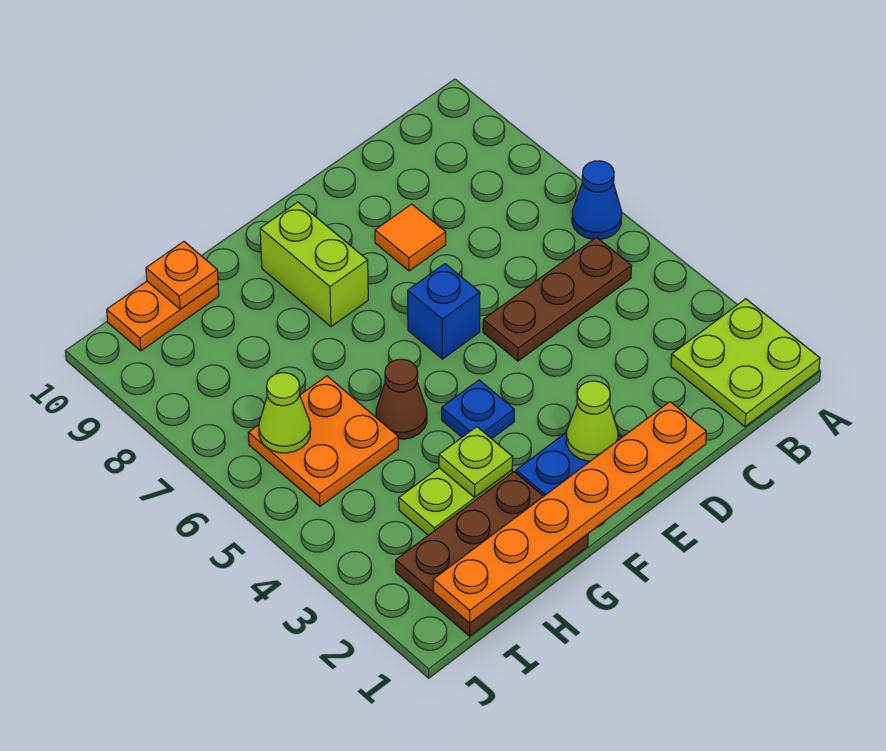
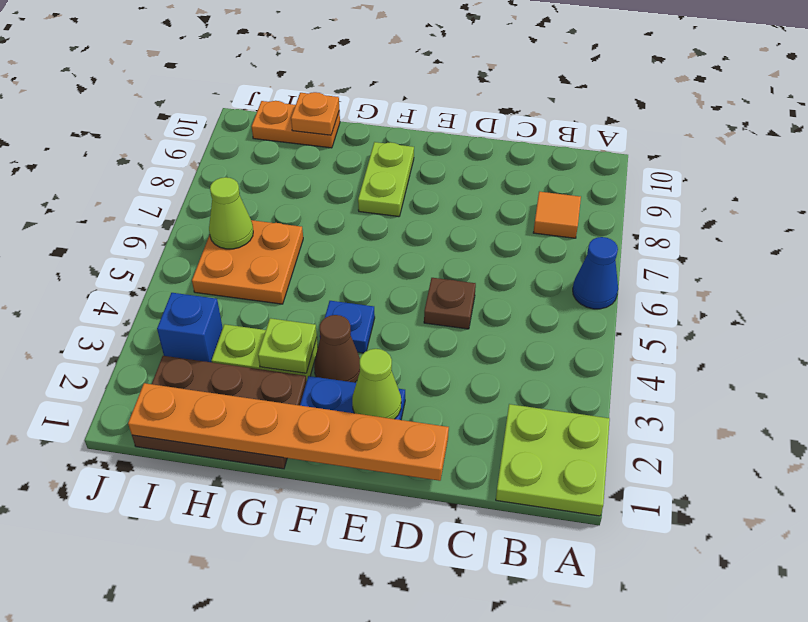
brown 1x3 plate [483,237,632,361] -> brown 1x1 plate [424,278,476,329]
orange 1x1 tile [375,204,446,271] -> orange 1x1 tile moved to [533,192,581,238]
blue 1x1 brick [408,264,480,359] -> blue 1x1 brick moved to [157,293,223,362]
lime 1x2 brick [260,202,368,327] -> lime 1x2 plate [358,142,414,217]
brown 1x1 cone [376,359,427,439] -> brown 1x1 cone moved to [314,315,360,382]

